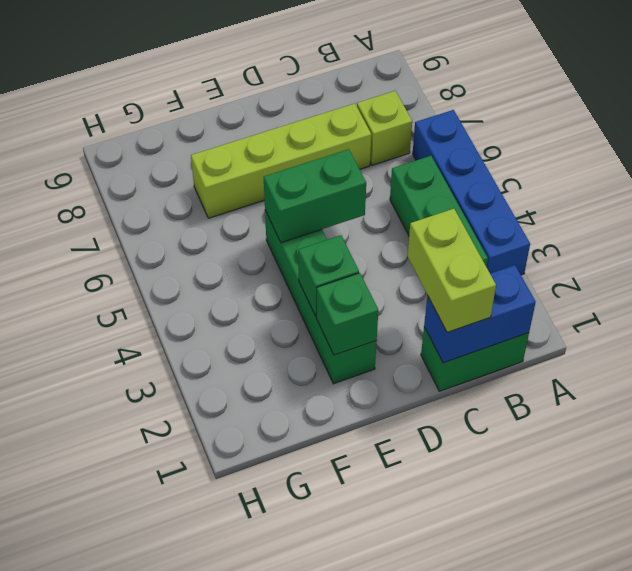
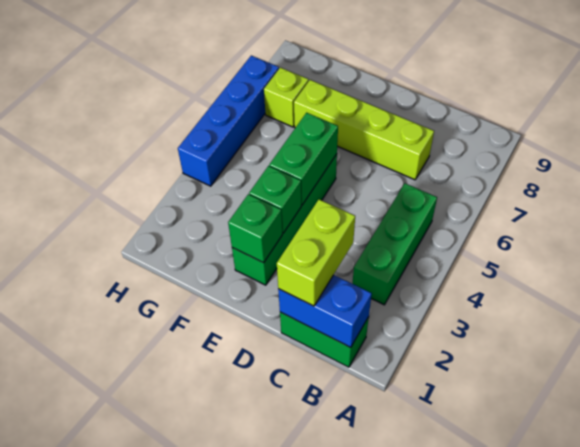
blue 1x4 brick [413,110,530,275] -> blue 1x4 brick moved to [178,56,279,186]
lime 1x1 brick [357,91,412,165] -> lime 1x1 brick moved to [264,67,309,127]
green 1x2 brick [264,149,366,243] -> green 1x2 brick turned to [269,113,338,205]

